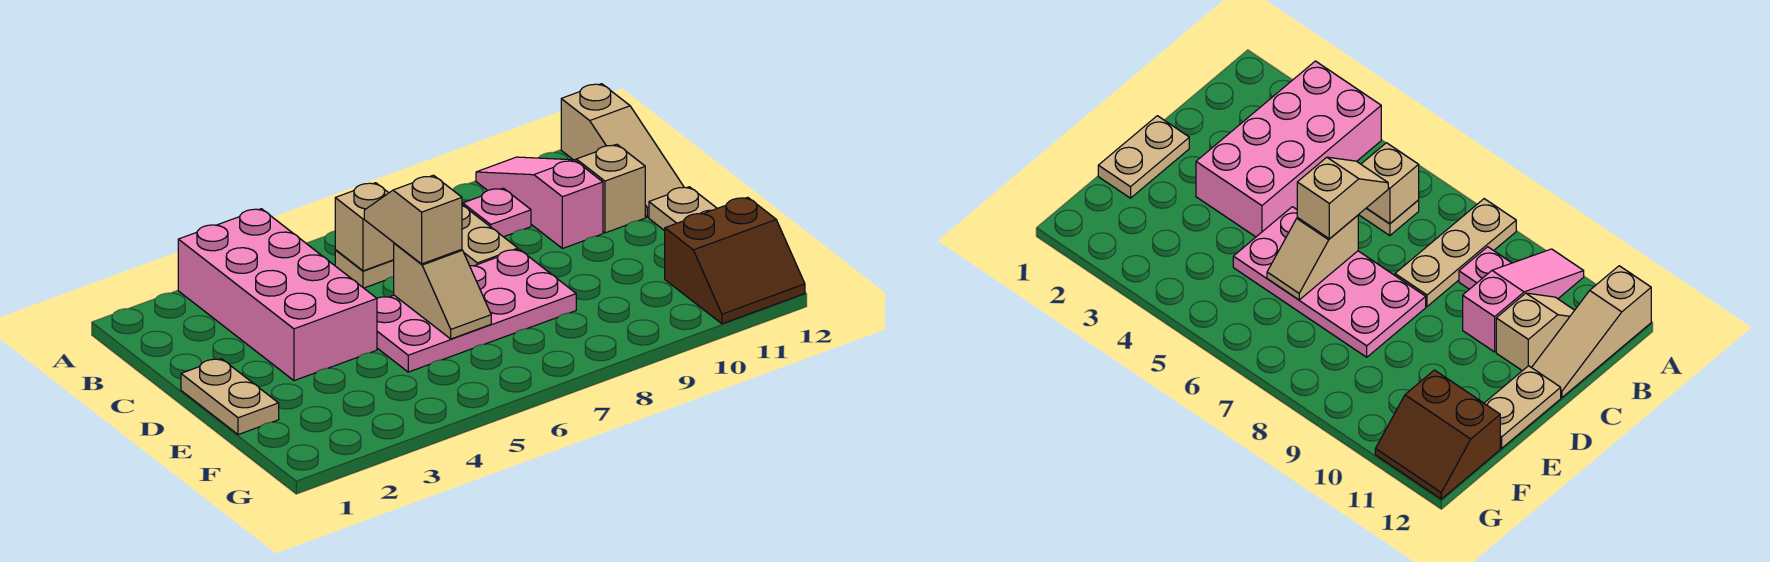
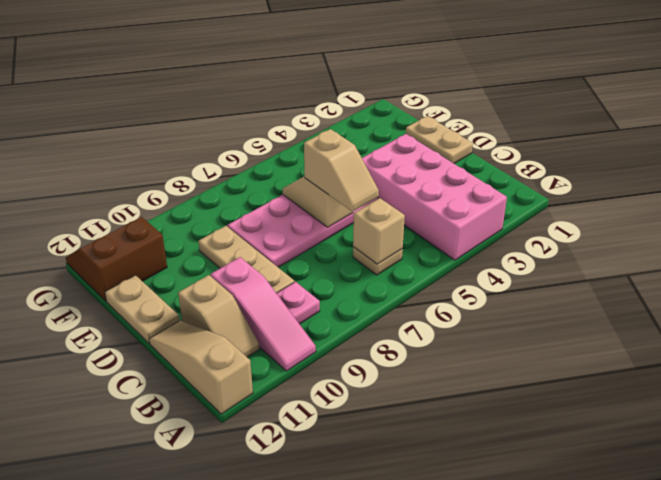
tan 1x3 plate [462,205,518,266] -> tan 1x3 plate moved to [198,226,294,293]

